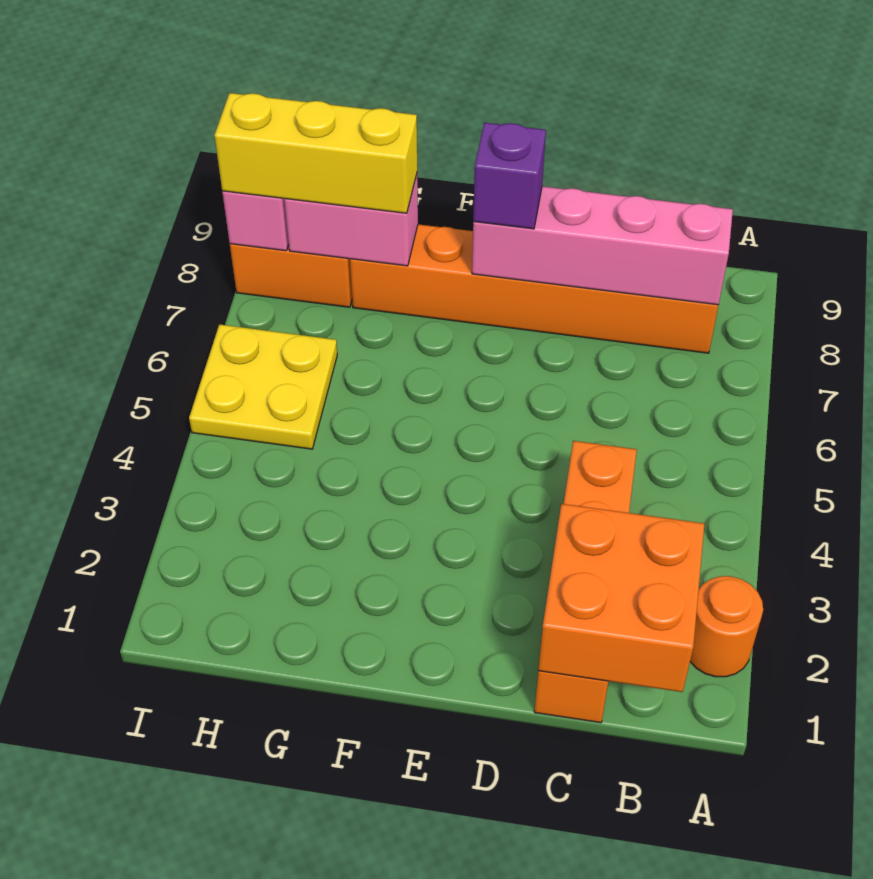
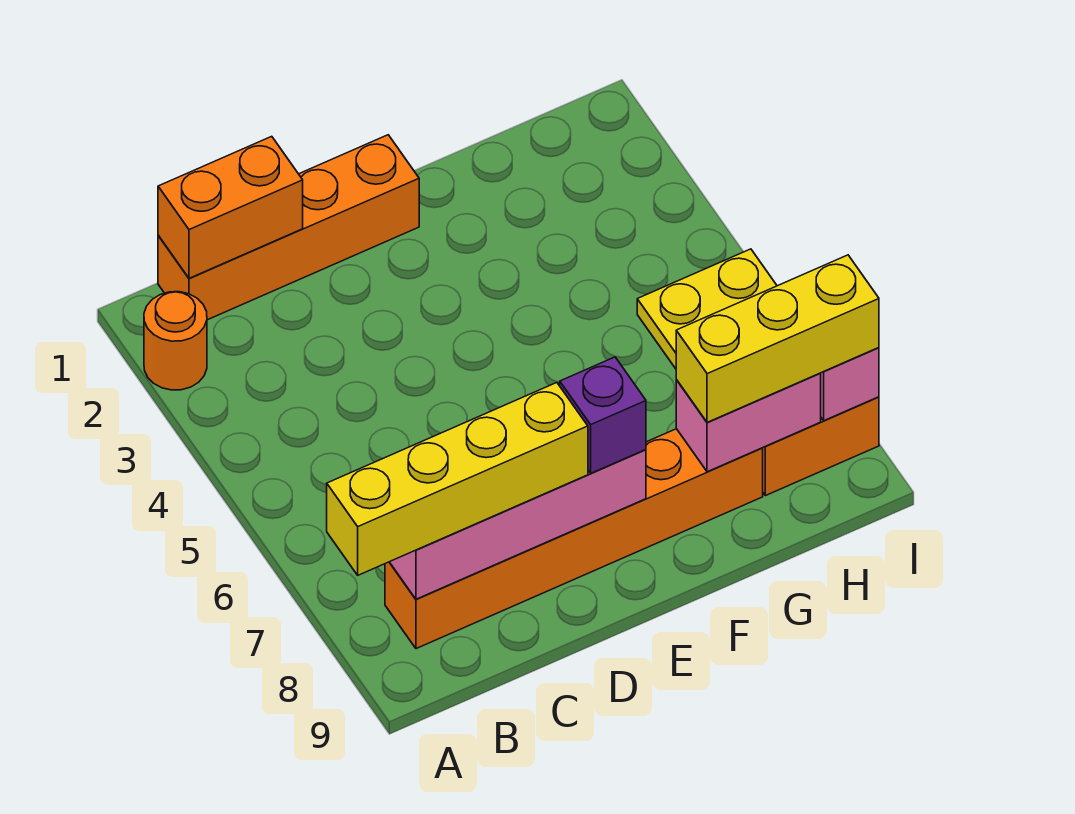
none -> yellow 1x4 brick [327,383,588,575]
orange 2x2 brick [538,504,704,692] -> orange 1x2 brick [158,136,303,278]
orange 1x4 brick [534,441,637,723] -> orange 1x4 brick turned to [158,135,419,320]

